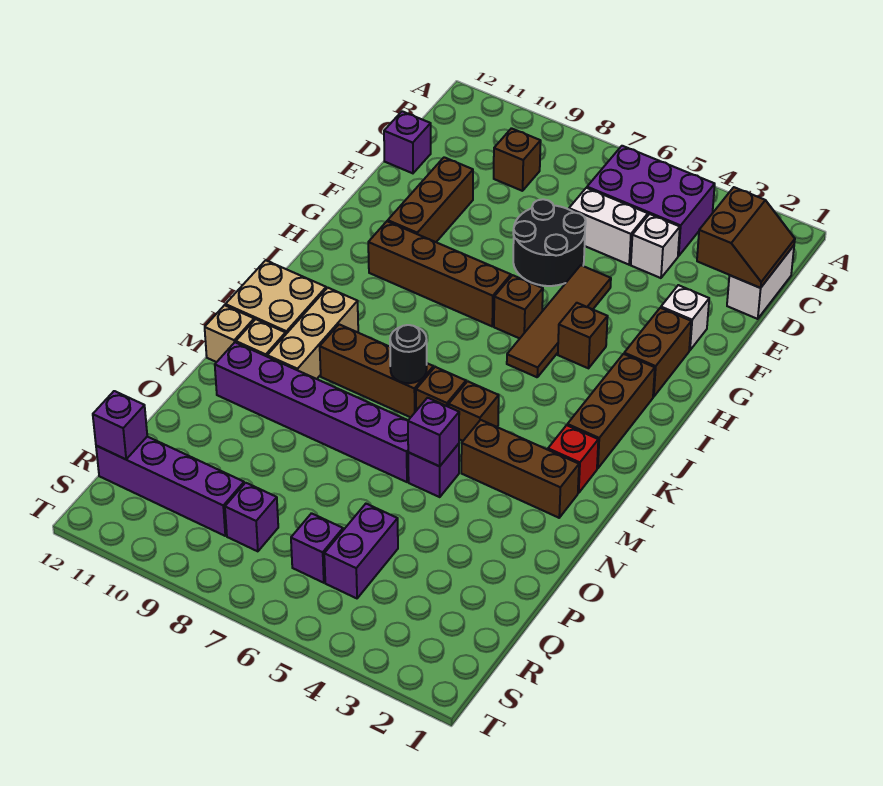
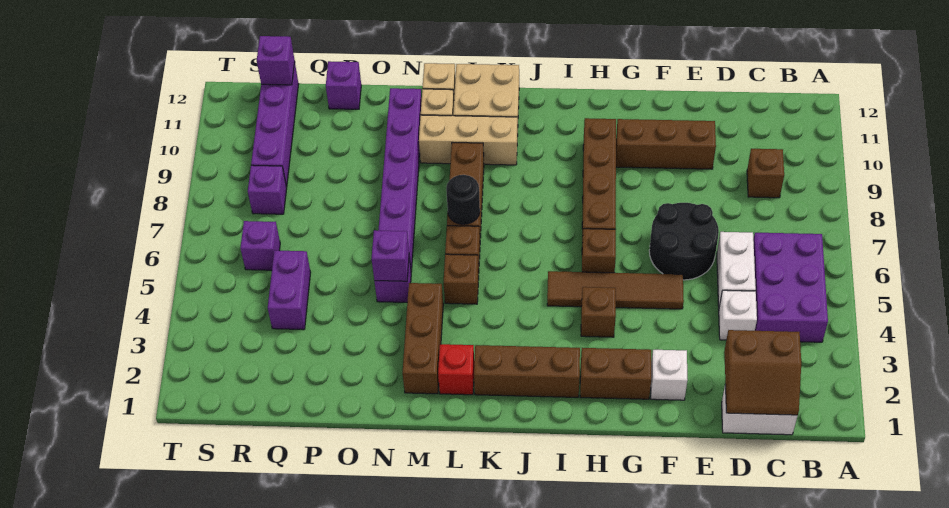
purple 1x1 brick [384,111,431,173] -> purple 1x1 brick moved to [326,61,361,109]
purple 1x2 brick [324,504,398,598] -> purple 1x2 brick turned to [268,251,311,330]

